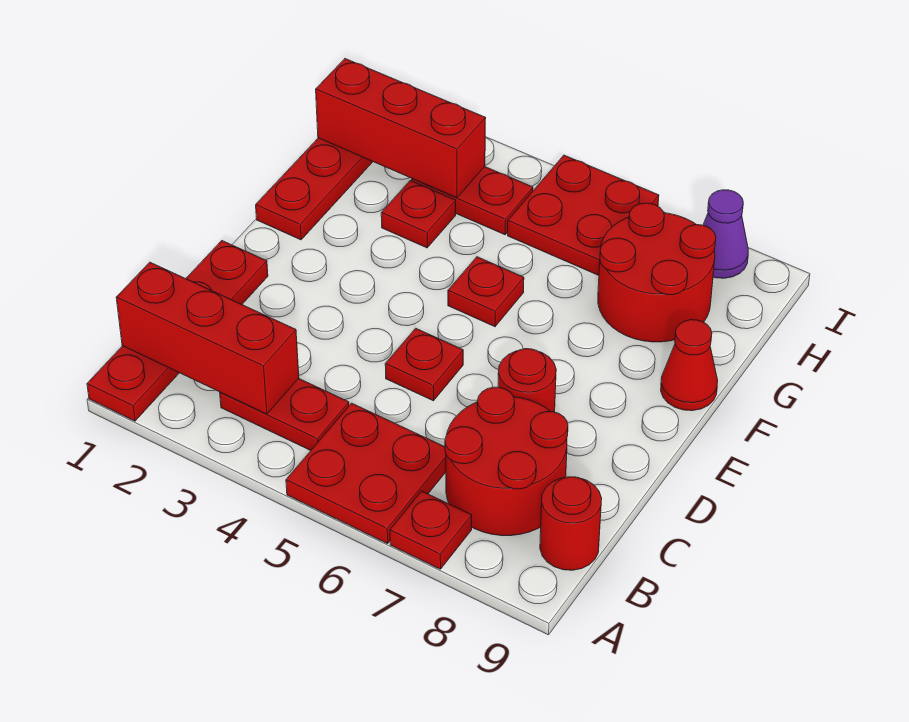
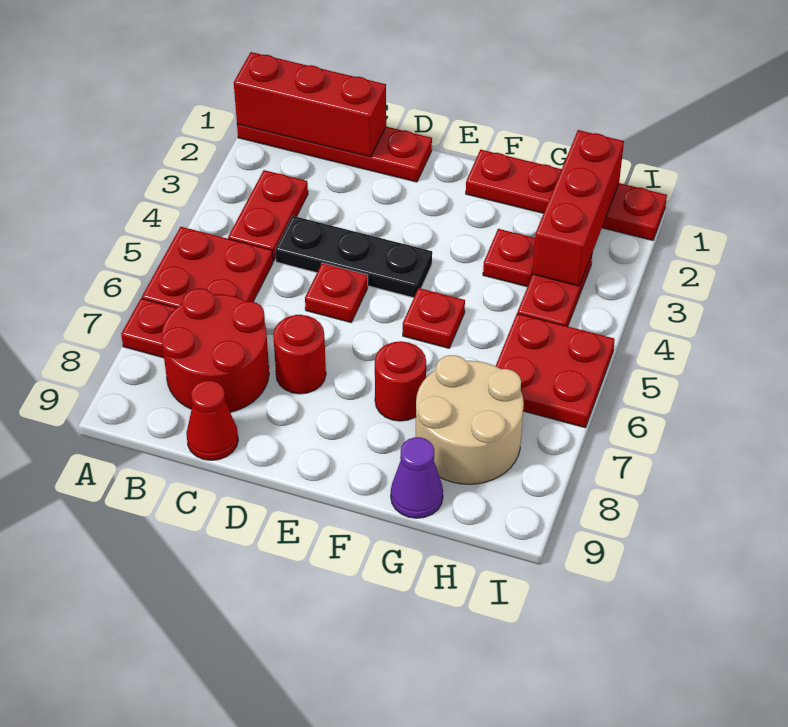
red 1x3 brick [116,262,299,414] -> red 1x3 brick turned to [234,52,386,157]
red 1x1 round brick [540,477,602,570] -> red 1x1 round brick moved to [375,341,426,421]
none -> black 1x3 plate [275,216,432,298]
red 1x1 cone [661,320,718,411] -> red 1x1 cone moved to [186,380,238,460]
red 2x2 round brick [598,203,716,342] -> tan 2x2 round brick [416,355,524,484]
purple 1x1 cone [703,190,748,278] -> purple 1x1 cone moved to [391,437,443,518]

